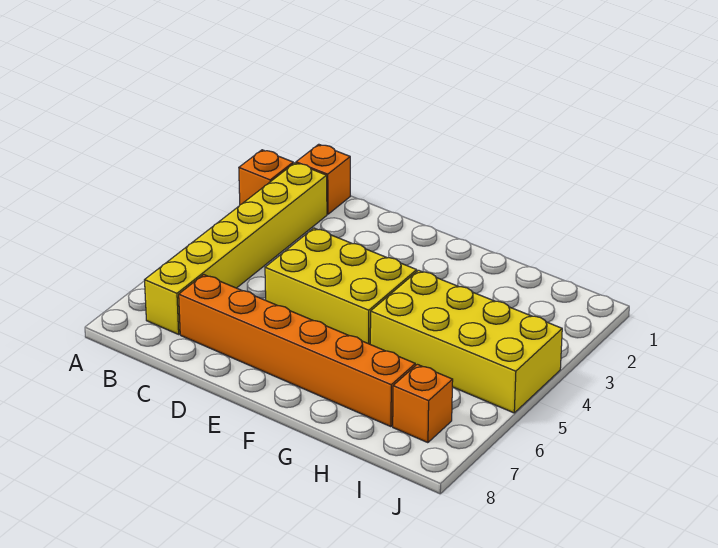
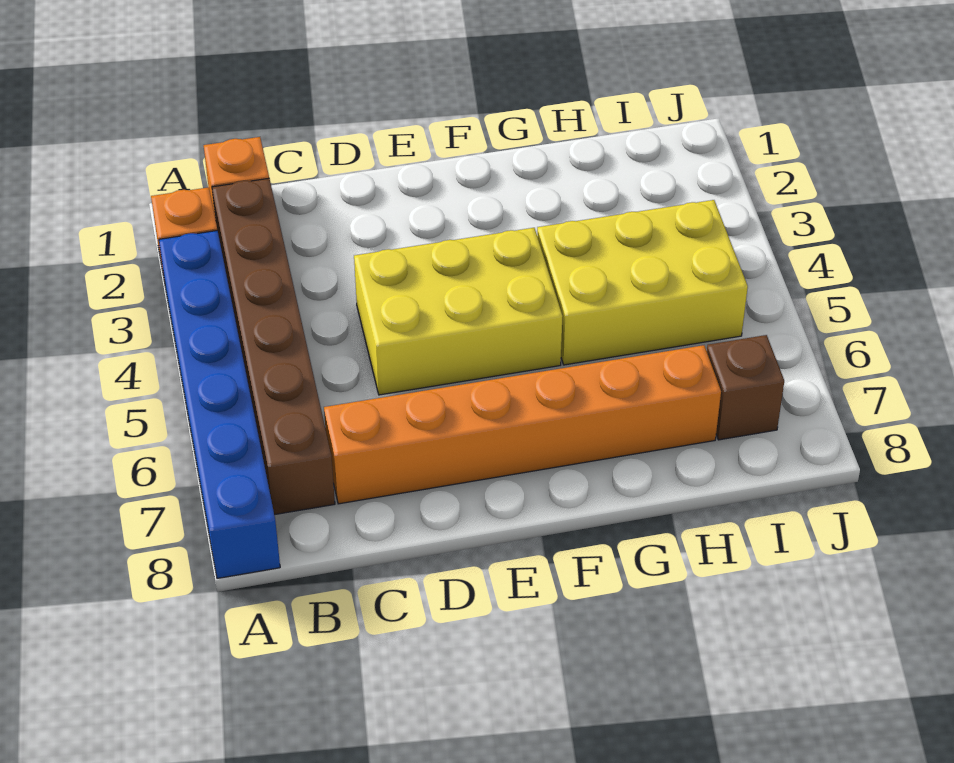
none -> blue 1x6 brick [159,231,280,578]
yellow 1x6 brick [145,163,327,334] -> brown 1x6 brick [212,178,335,515]
yellow 2x4 brick [370,270,562,413] -> yellow 2x3 brick [537,200,748,365]
orange 1x1 brick [393,364,453,443] -> brown 1x1 brick [707,335,784,440]

